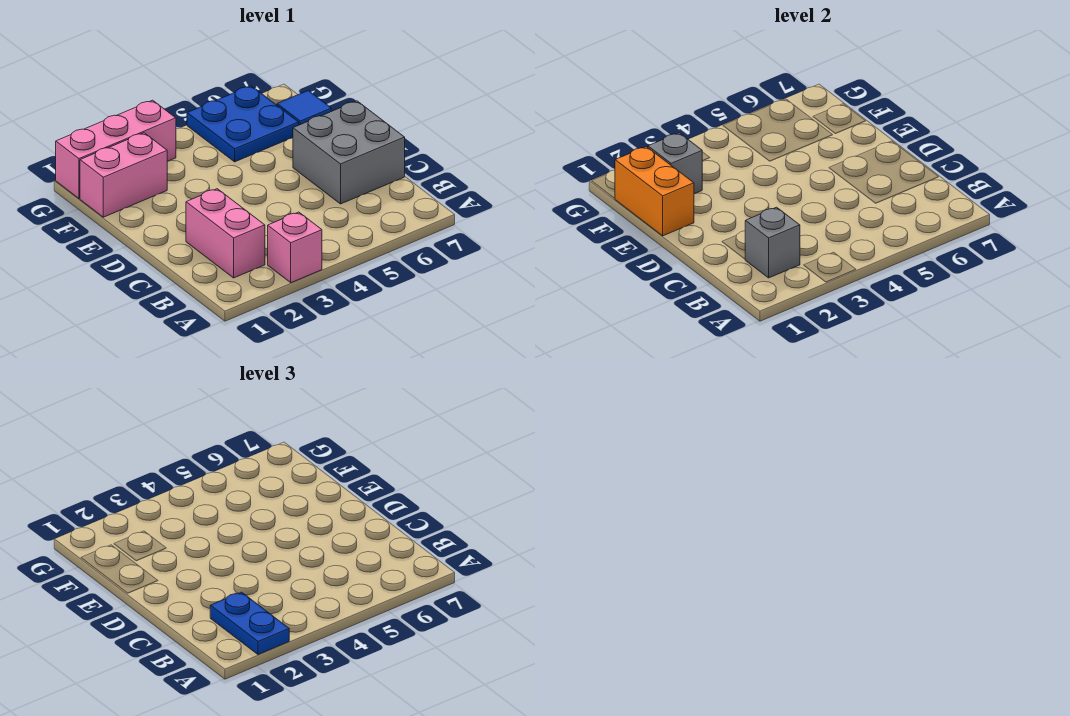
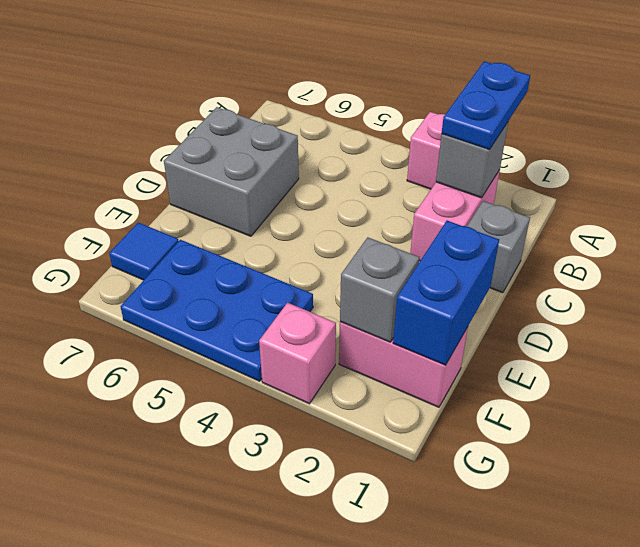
none -> grey 1x1 brick [467,201,530,293]
orange 1x2 brick [615,147,694,236] -> blue 1x2 brick [393,221,499,365]
blue 2x2 plate [187,86,299,162] -> blue 2x3 plate [121,240,313,381]
pink 1x3 brick [56,100,176,199] -> pink 1x1 brick [259,303,336,404]

